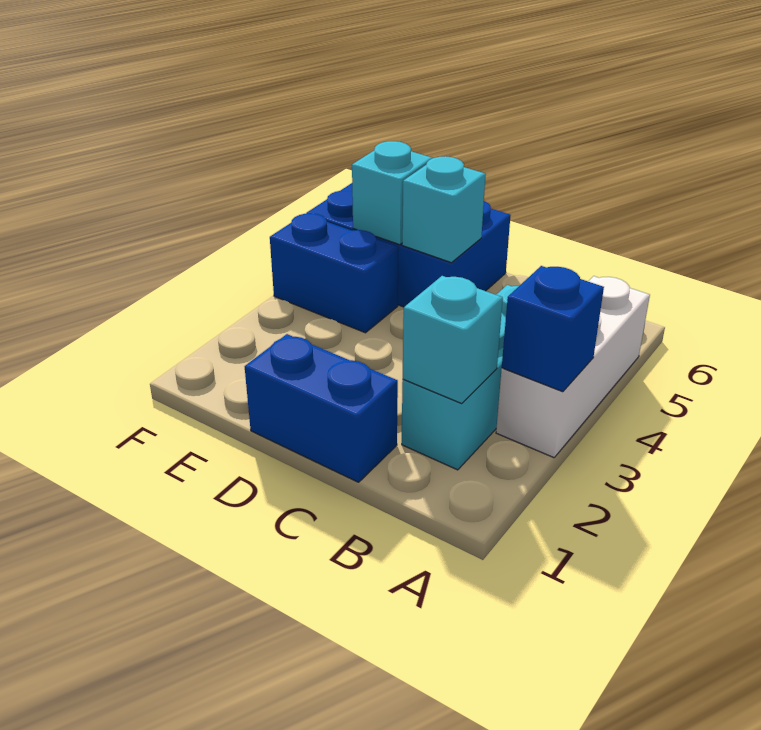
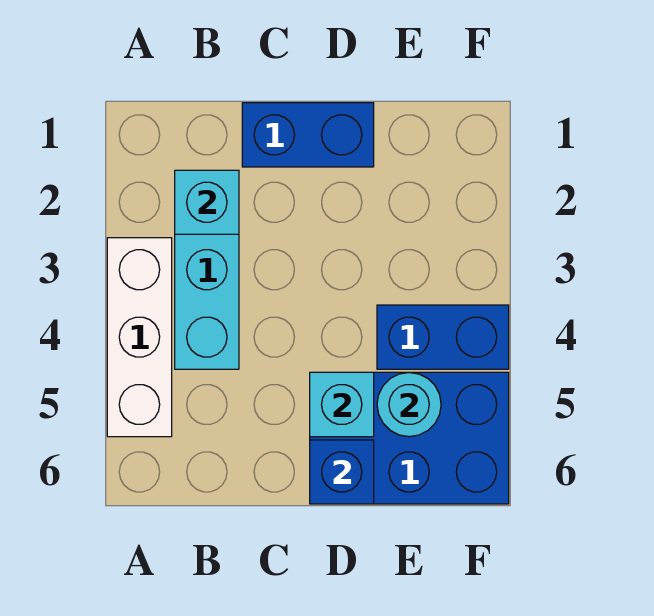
blue 1x1 brick [502,266,604,392] -> blue 1x1 brick moved to [310,440,374,504]
cyan 1x1 brick [352,141,432,245] -> cyan 1x1 round brick [377,372,441,437]

